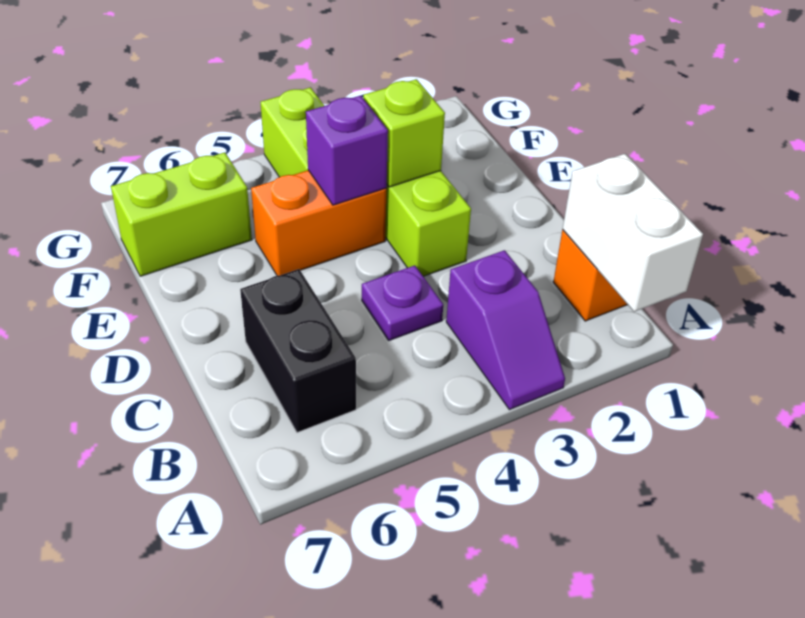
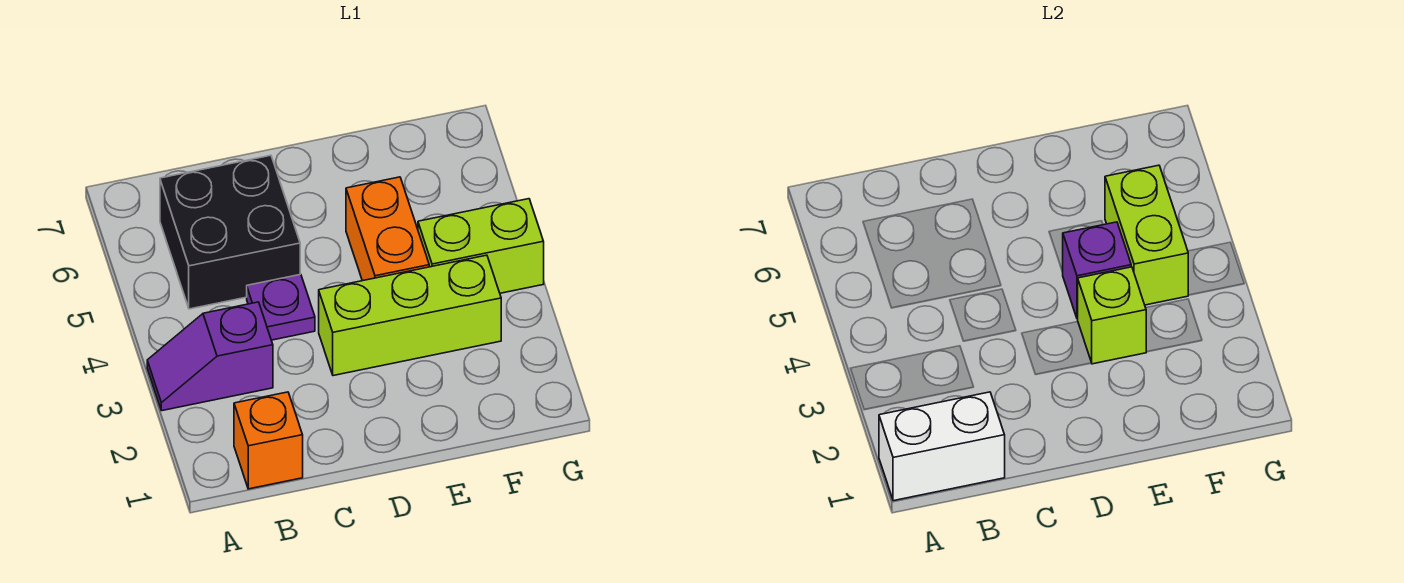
black 1x2 brick [240,269,356,433] -> black 2x2 brick [160,155,300,309]
lime 1x2 brick [111,152,252,276] -> lime 1x2 brick moved to [1105,165,1188,305]

